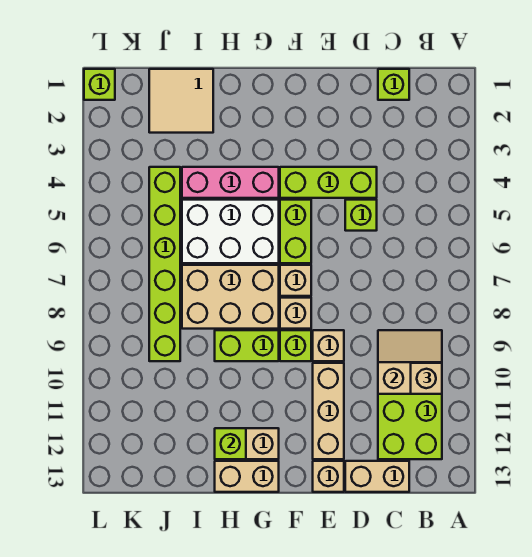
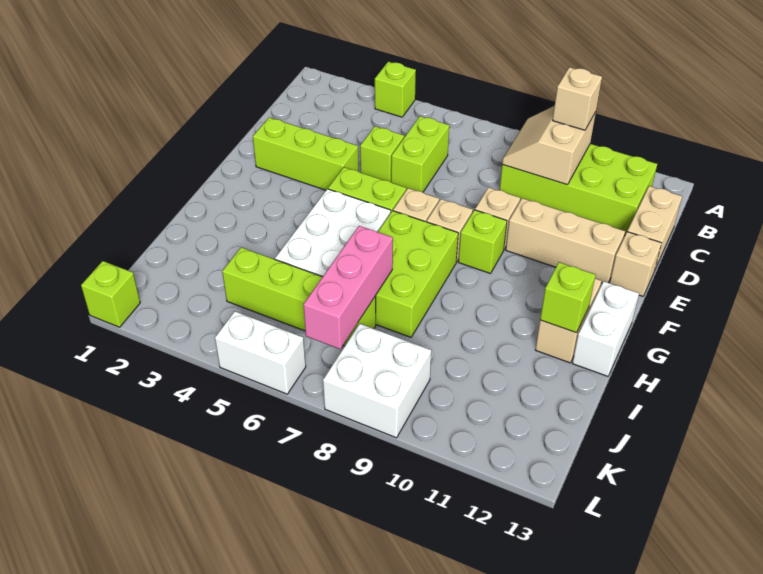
lime 1x1 brick [378,69,409,100] -> lime 1x1 brick moved to [374,62,416,117]
lime 1x3 brick [280,167,377,198] -> lime 1x3 brick turned to [253,118,359,190]
pink 1x3 brick [182,167,279,198] -> pink 1x3 brick moved to [303,226,393,349]
tan 2x3 brick [182,265,279,329] -> lime 2x3 brick [376,211,458,337]
lime 1x2 brick [215,330,279,361] -> lime 1x2 brick moved to [391,116,449,192]
tan 1x2 brick [215,461,279,492] -> white 1x2 brick [572,281,639,376]
tan 2x2 tile [149,69,213,133] -> none
lime 1x6 brick [149,167,180,361] -> lime 1x4 brick [222,247,376,346]
none -> white 2x2 brick [323,324,431,438]
none -> white 1x2 brick [215,311,306,394]

